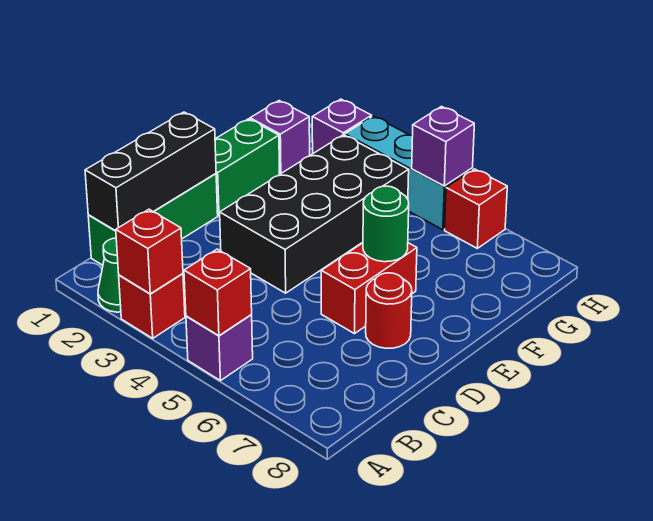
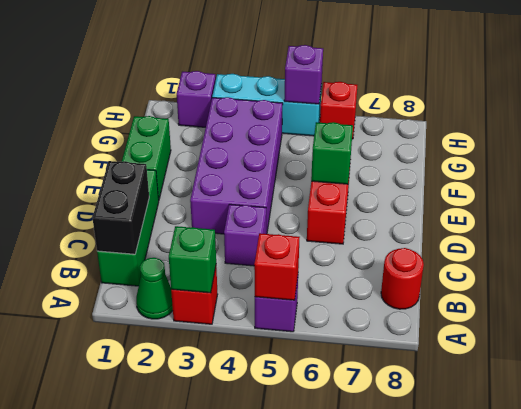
red 1x1 brick [116,209,183,294] -> green 1x1 brick [169,226,216,293]
black 1x3 brick [85,112,216,231] -> black 1x2 brick [92,161,149,254]
black 2x4 brick [220,135,409,293] -> purple 2x4 brick [190,97,283,234]
red 1x1 round brick [366,273,412,348] -> red 1x1 round brick moved to [381,248,424,309]
green 1x1 round brick [363,186,409,262] -> green 1x1 brick [311,122,353,184]
purple 1x1 brick [250,101,310,174] -> purple 1x1 brick moved to [224,204,266,266]

